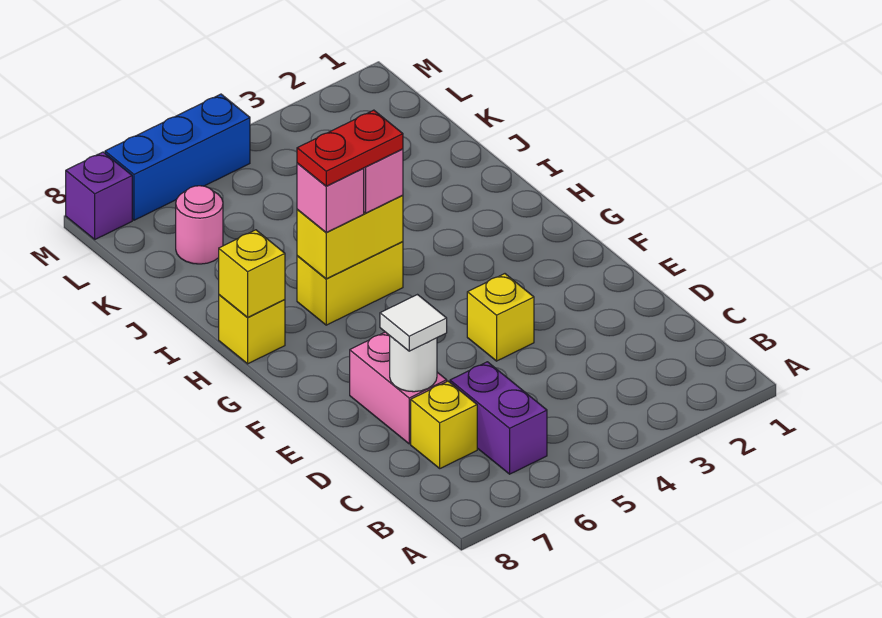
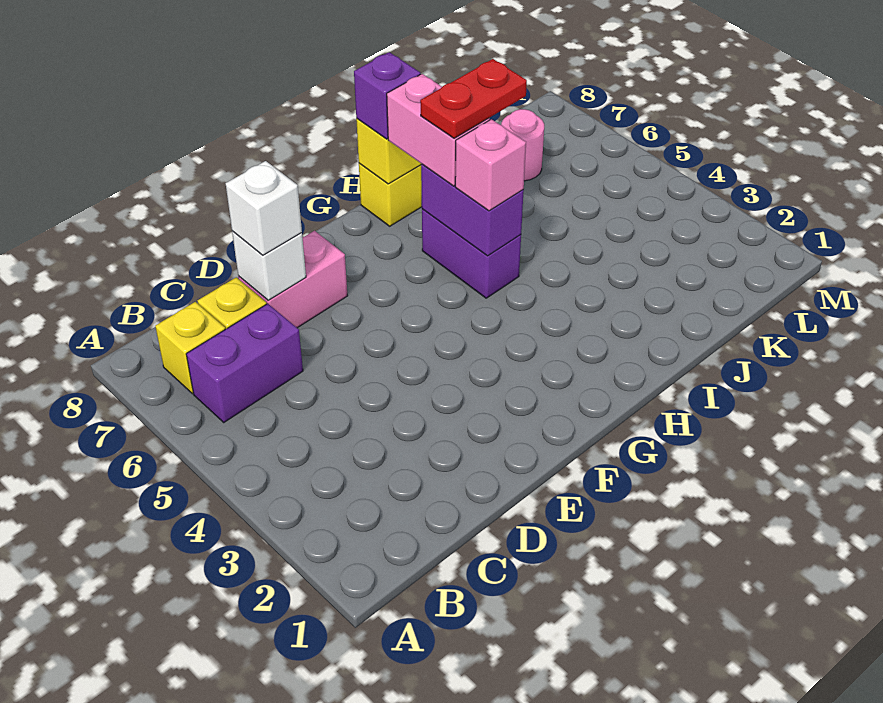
white 1x1 round brick [390,336,437,392] -> white 1x1 brick [232,231,306,300]
white 1x1 tile [380,295,447,351] -> white 1x1 brick [226,161,302,255]
yellow 1x1 brick [467,274,534,361] -> yellow 1x1 brick moved to [155,302,225,394]
yellow 1x2 brick [297,242,403,325] -> purple 1x2 brick [422,209,521,298]
yellow 1x2 brick [297,195,403,279] -> purple 1x2 brick [421,164,524,256]
red 1x2 plate [297,110,403,186] -> red 1x2 plate turned to [420,59,527,138]
pink 1x1 brick [297,163,364,232] -> pink 1x2 brick [387,74,490,186]
blue 1x3 brick [105,94,250,220] -> none
purple 1x1 brick [66,152,132,239] -> purple 1x1 brick moved to [354,52,421,139]

